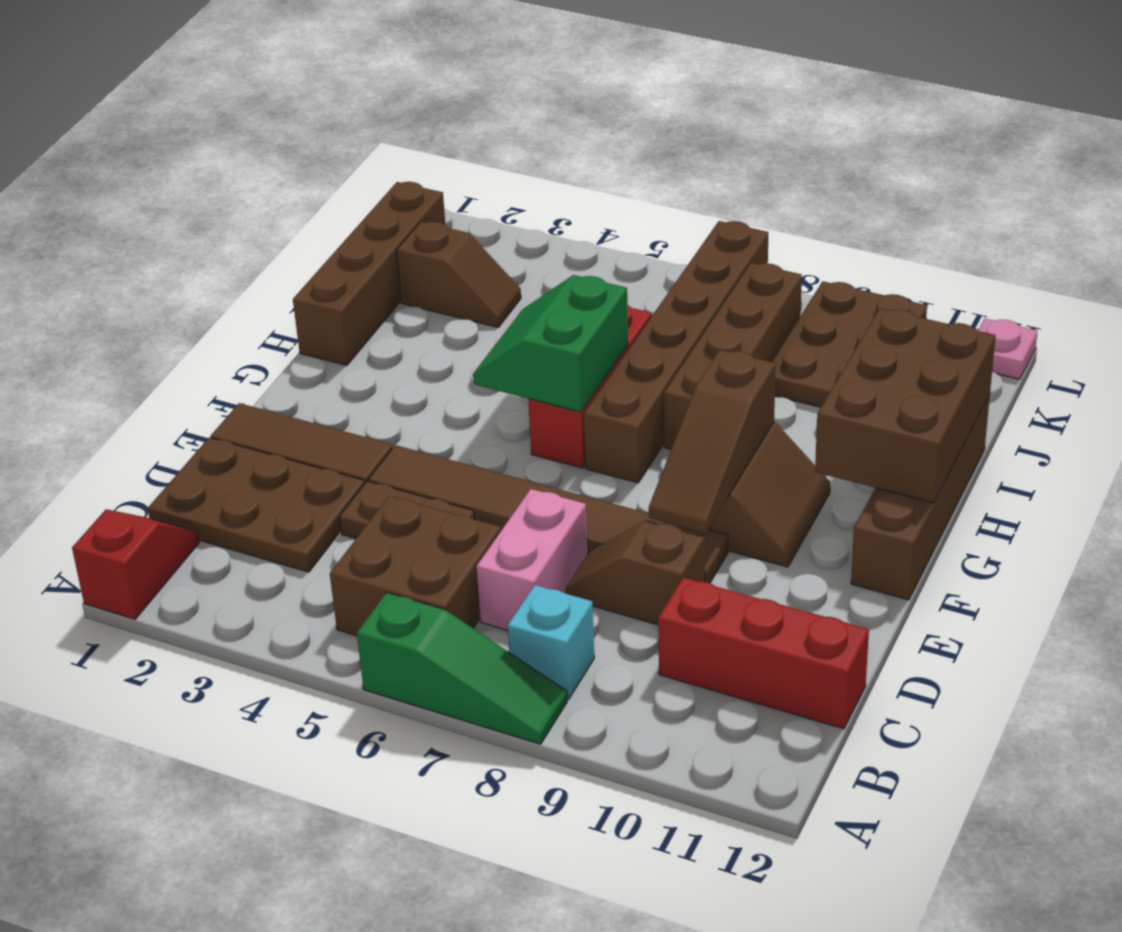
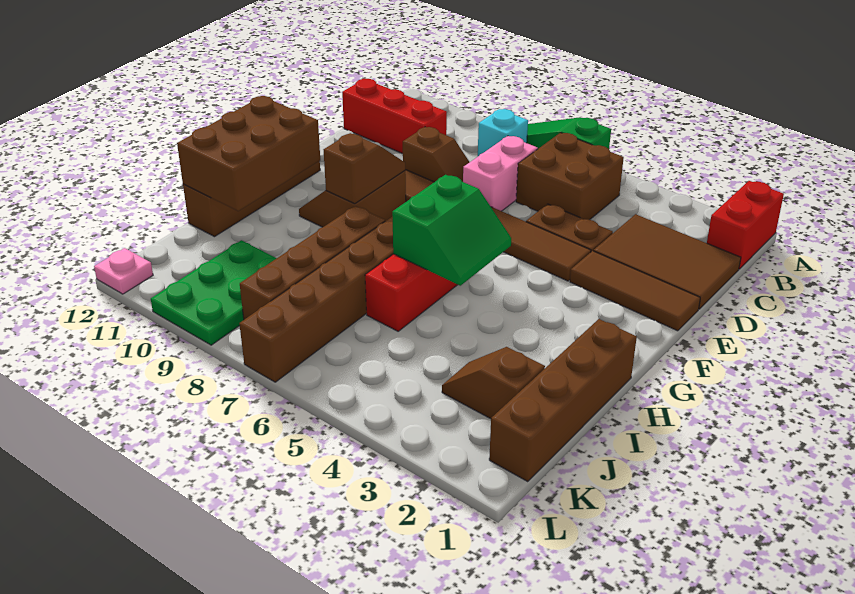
red 1x2 slope [72,509,199,619] -> red 1x2 brick [707,181,784,269]
brown 2x3 plate [148,438,365,572] -> brown 2x3 tile [594,214,741,309]
brown 1x3 slope [649,350,776,533] -> brown 1x2 slope [324,133,405,204]
brown 2x3 plate [772,281,927,407] -> green 2x3 plate [151,240,277,345]

